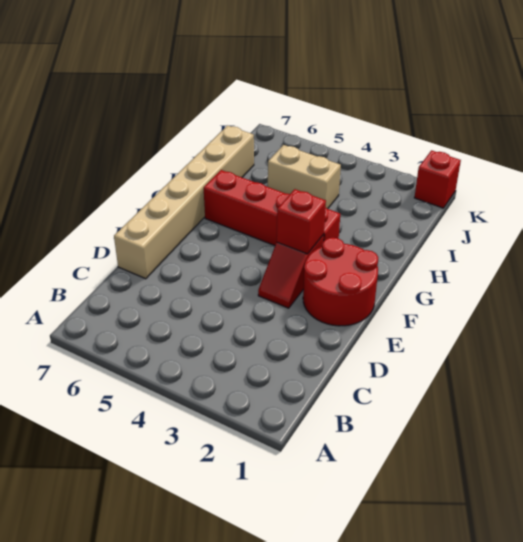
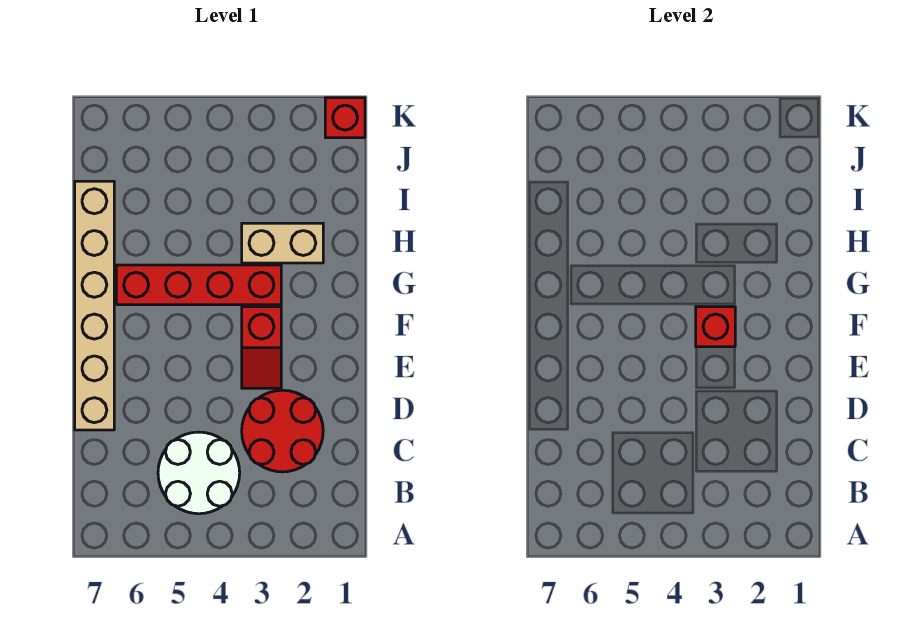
none -> white 2x2 round brick [158,432,240,514]
red 2x2 round brick [303,238,378,326] -> red 2x2 round brick moved to [242,390,323,472]
tan 1x2 brick [268,145,341,209] -> tan 1x2 brick moved to [242,223,323,263]

